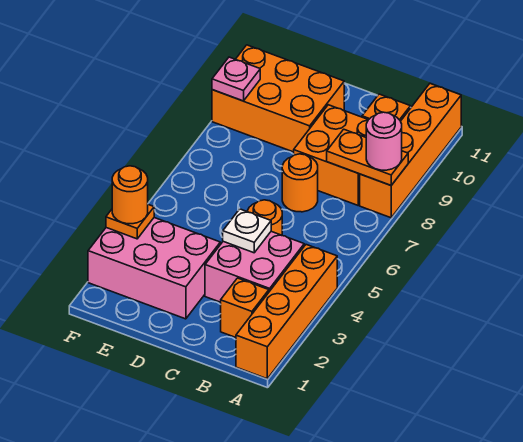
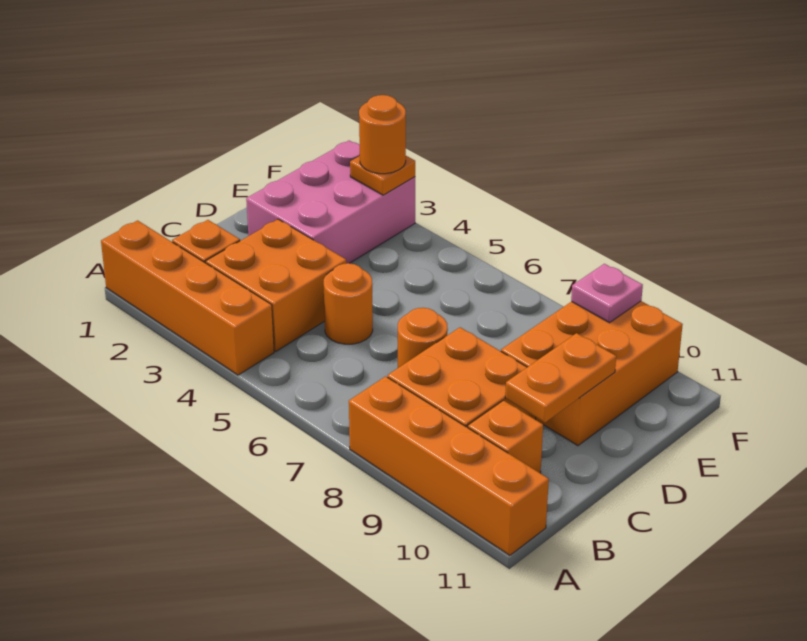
orange 1x2 plate [327,129,408,185] -> orange 1x2 plate moved to [505,333,616,422]
pink 1x1 round brick [366,112,402,170] -> none
pink 2x2 brick [205,232,304,302] -> orange 2x2 brick [206,219,346,351]
white 1x1 plate [223,209,271,253] -> none

